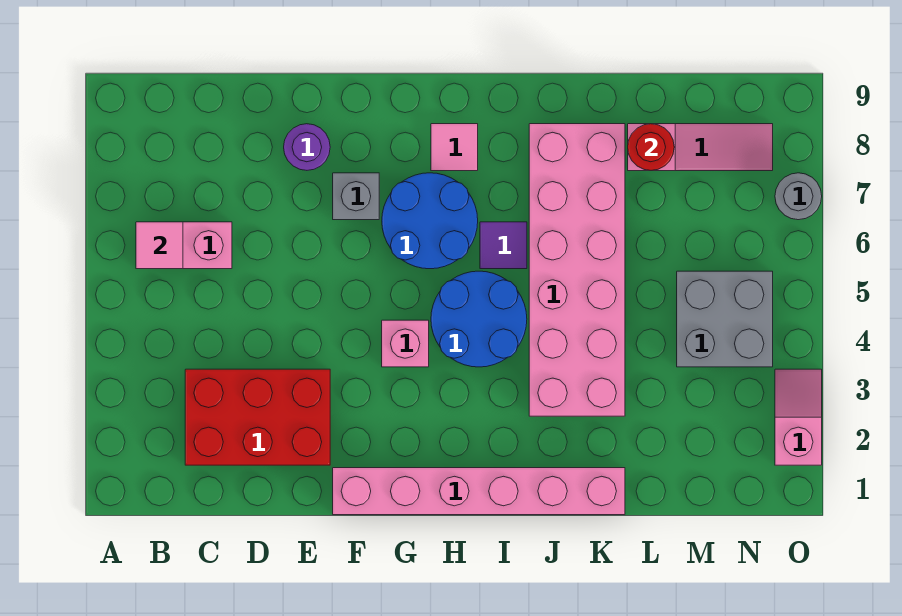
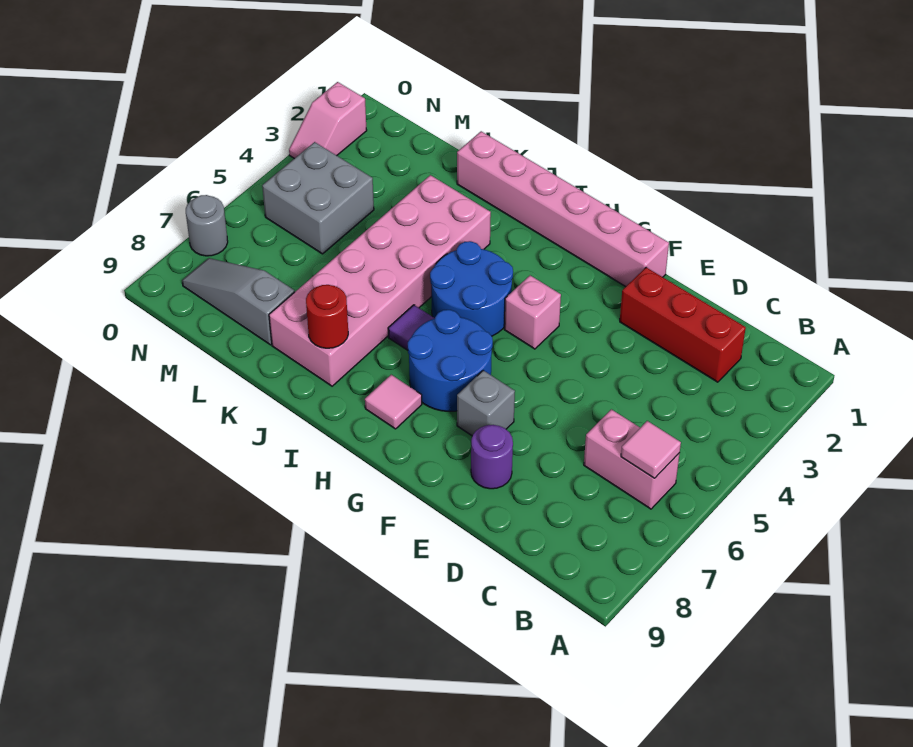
red 2x3 brick [185,369,330,465] -> red 1x3 brick [620,267,746,382]
pink 1x3 slope [628,124,773,171] -> grey 1x3 slope [182,258,295,345]
red 1x1 round brick [628,124,674,171] -> red 1x1 round brick moved to [306,285,348,348]

